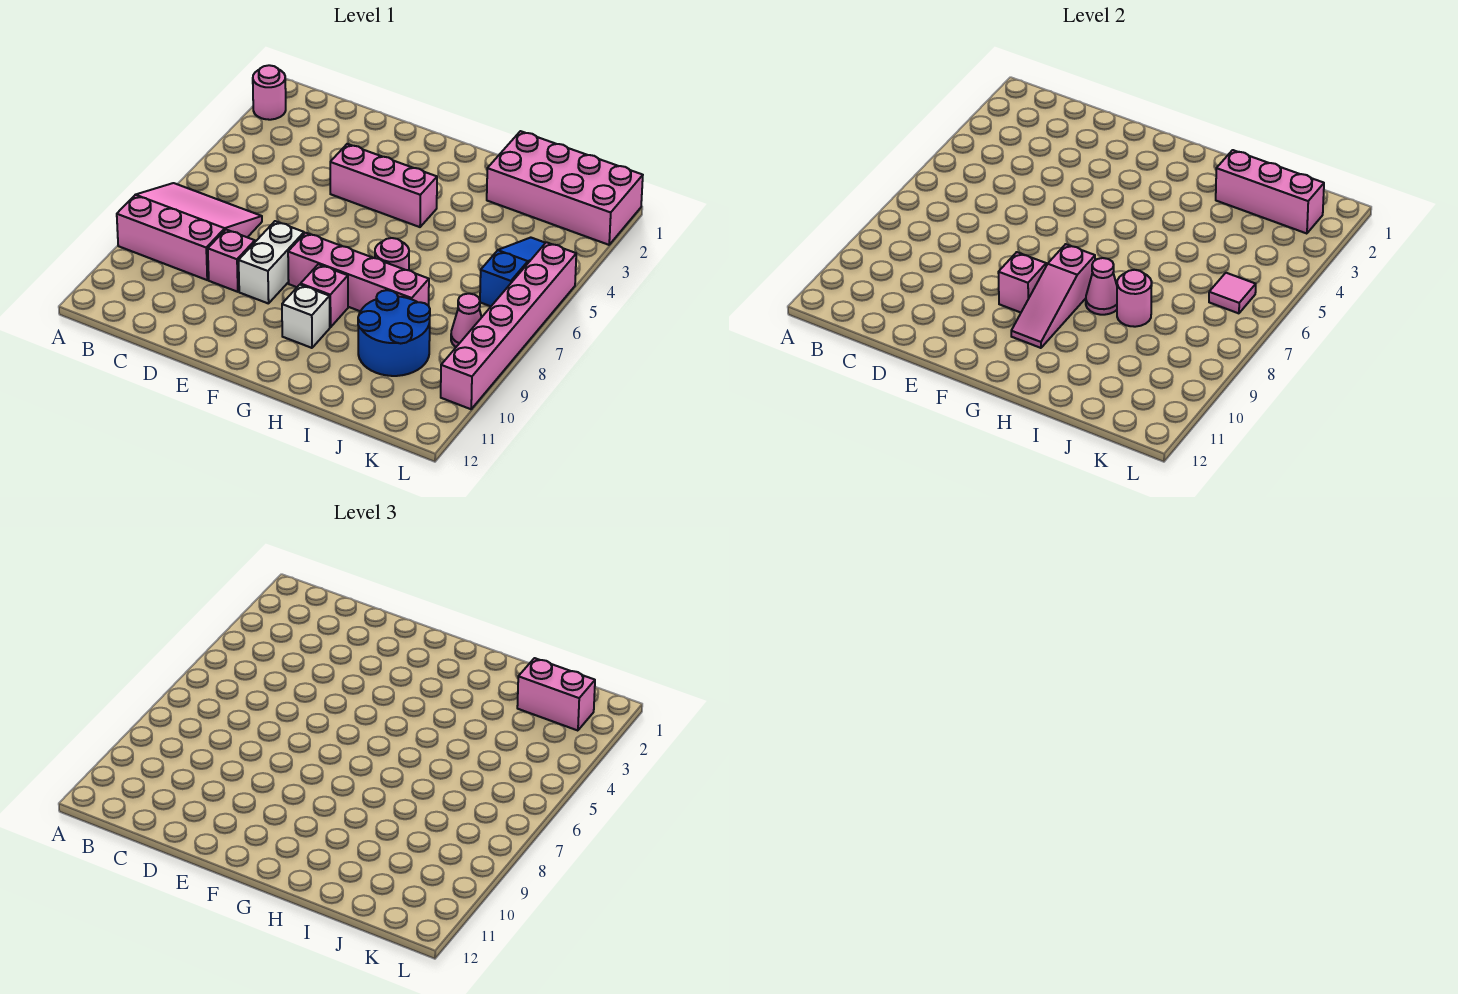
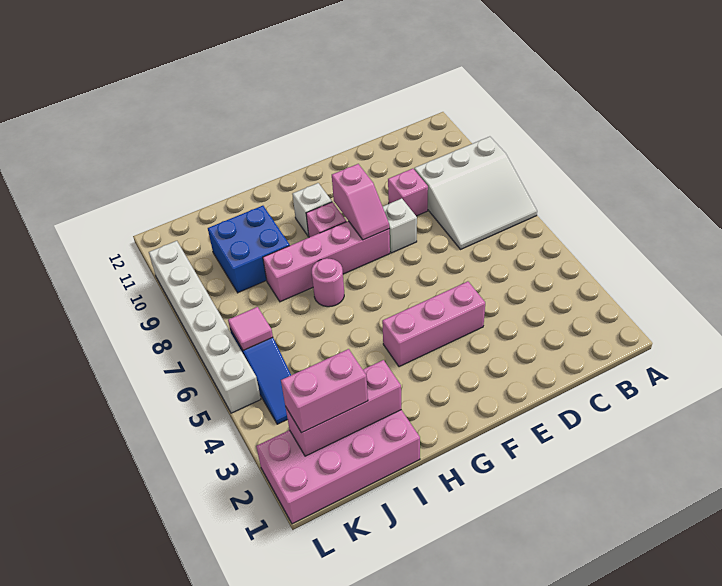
pink 1x1 round brick [253,65,286,120] -> none
pink 3x3 slope [117,183,262,280] -> white 3x3 slope [414,137,537,249]
white 1x2 brick [239,221,304,304] -> white 1x1 brick [383,198,417,253]
pink 1x3 slope [1011,244,1095,348] -> none
pink 1x1 cone [1086,258,1117,315] -> none
pink 1x1 round brick [1117,270,1152,327] -> none
blue 2x2 round brick [358,290,430,376] -> blue 2x2 brick [208,206,290,293]
pink 1x1 cone [451,294,482,347] -> none
pink 1x6 brick [441,242,576,409] -> white 1x6 brick [149,241,261,413]

